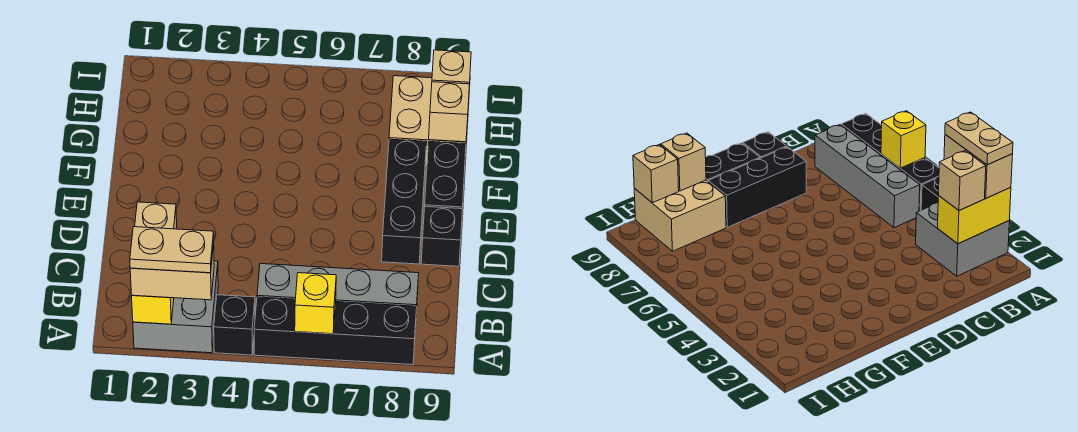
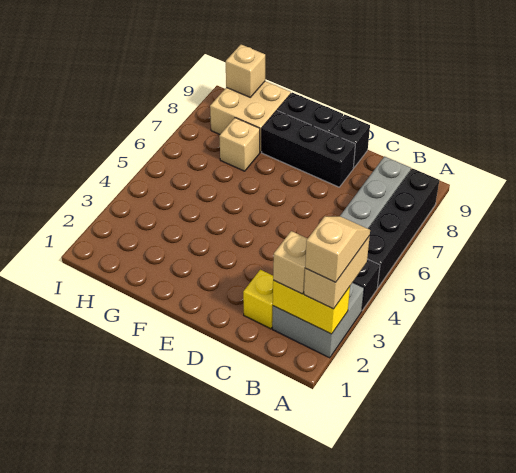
tan 1x2 plate [130,227,214,273] -> tan 1x2 slope [305,216,370,282]
yellow 1x1 brick [295,273,336,334] -> yellow 1x1 brick moved to [243,270,273,329]
tan 1x1 brick [429,82,470,142] -> tan 1x1 brick moved to [219,118,260,171]

